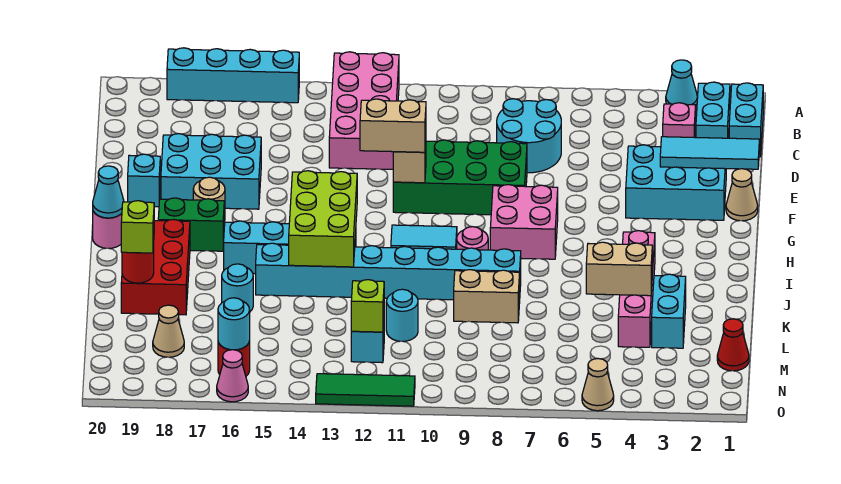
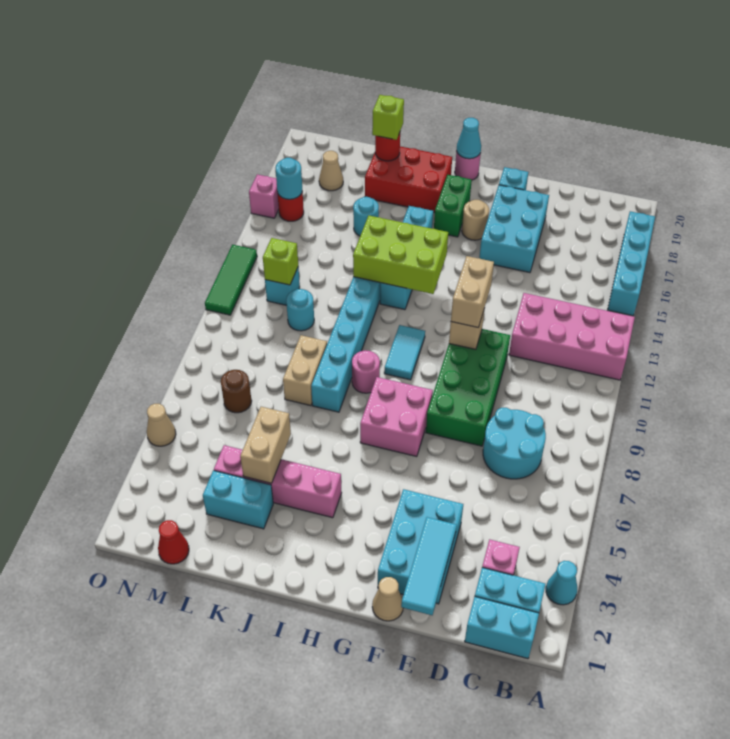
none -> brown 1x1 round brick [221,370,252,413]
pink 1x1 cone [217,350,248,402] -> pink 1x1 brick [249,174,279,218]

